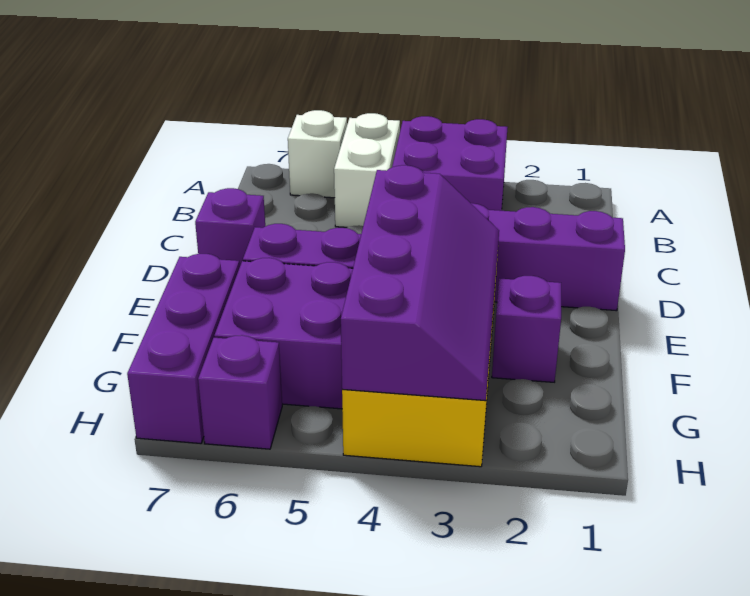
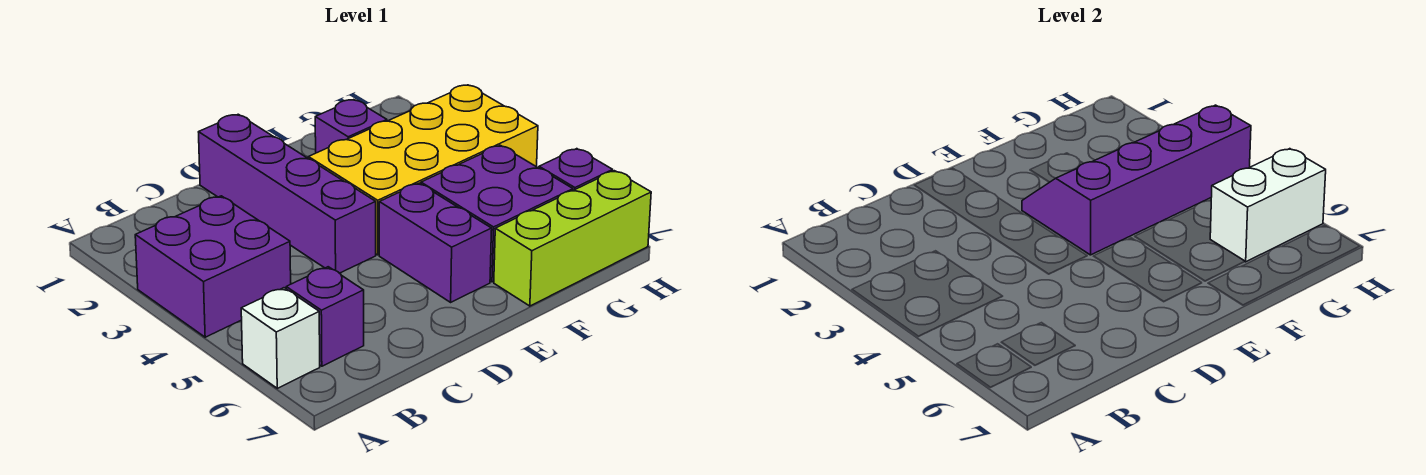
white 1x2 brick [334,113,400,227] -> white 1x2 brick moved to [1210,149,1326,262]
purple 1x1 brick [195,188,265,267] -> purple 1x1 brick moved to [286,267,364,366]
purple 1x3 brick [127,254,240,443] -> lime 1x3 brick [494,171,651,306]

